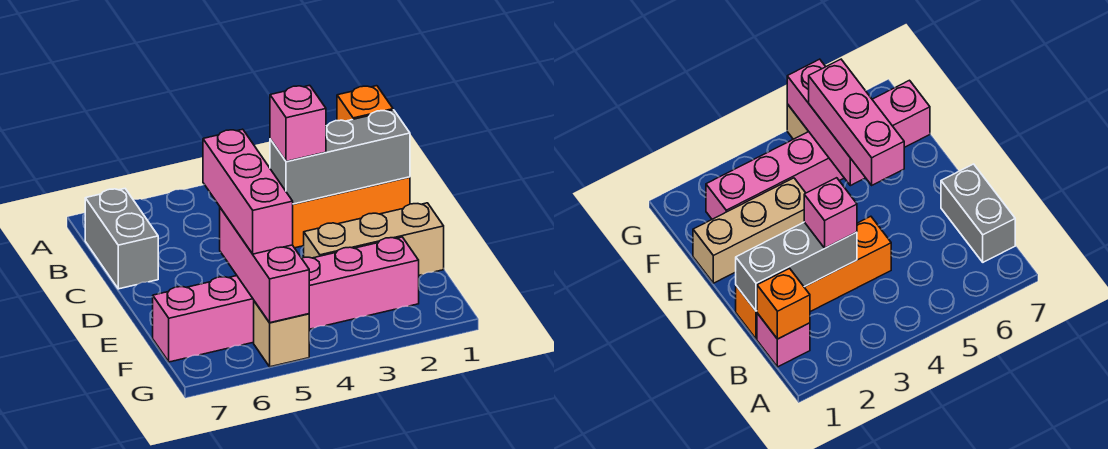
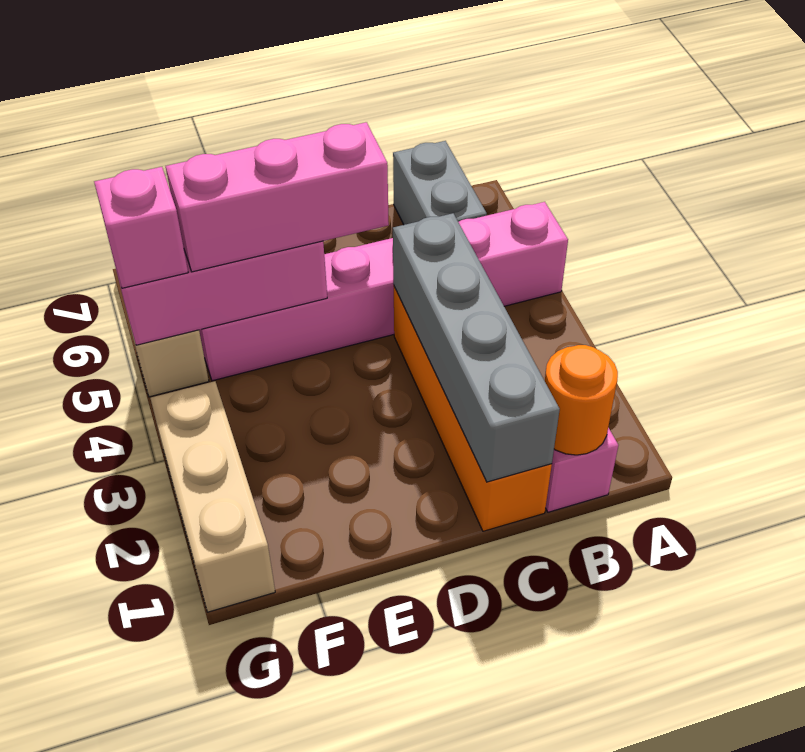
orange 1x1 brick [337,86,393,121] -> orange 1x1 round brick [545,345,618,455]
grey 1x2 brick [85,189,158,289] -> grey 1x2 brick turned to [393,141,487,225]
grey 1x3 brick [270,110,410,204] -> grey 1x4 brick [393,213,560,482]
pink 1x1 brick [270,85,326,161] -> pink 1x1 brick moved to [94,167,188,288]
tan 1x3 brick [304,203,444,275] -> tan 1x3 brick moved to [150,381,275,612]
pink 1x6 brick [153,237,419,362] -> pink 1x6 brick turned to [199,202,568,381]

